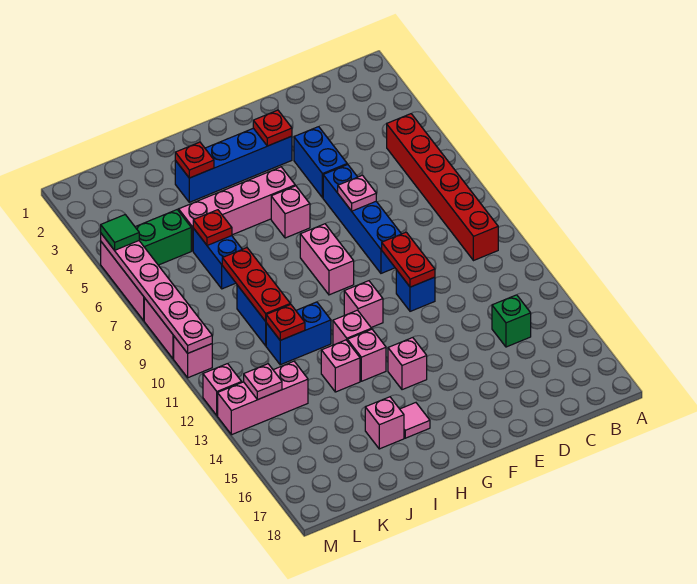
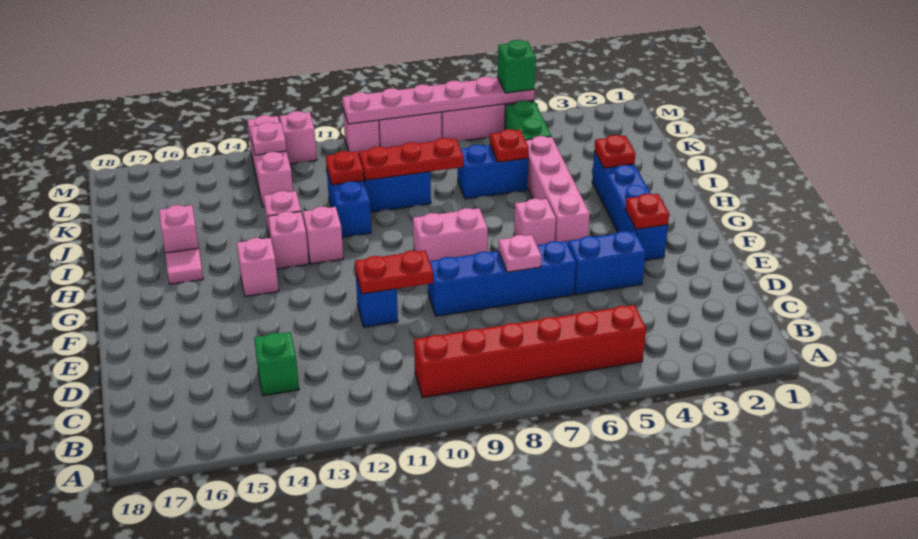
pink 1x1 brick [344,281,383,327] -> none
green 1x1 tile [101,215,139,250] -> green 1x1 brick [498,40,536,93]

